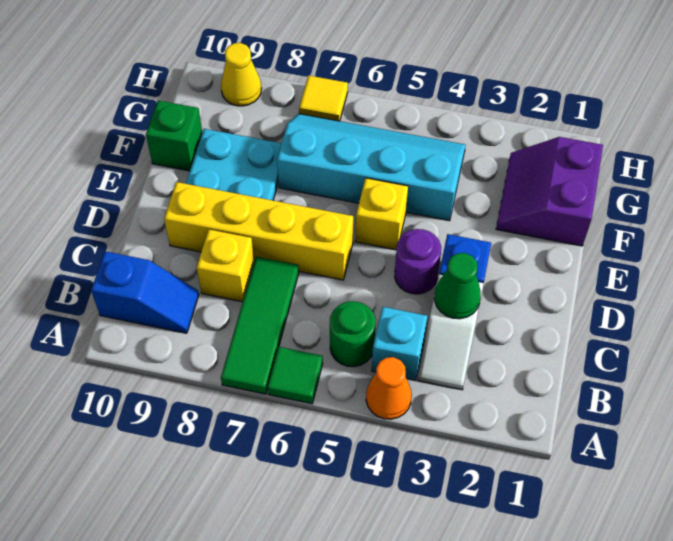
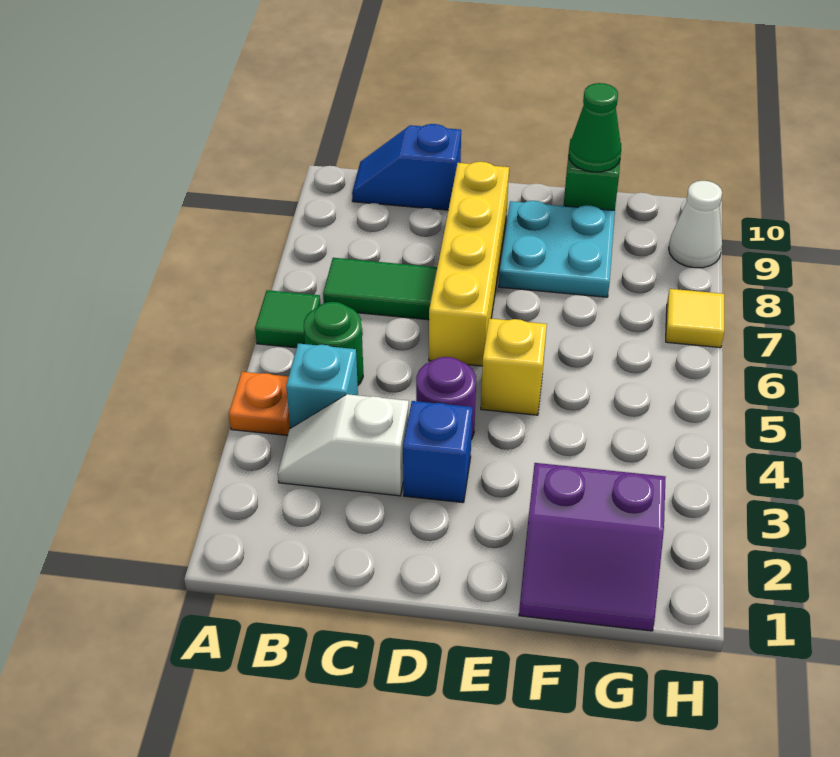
orange 1x1 cone [366,357,412,419] -> orange 1x1 plate [229,372,290,436]
green 1x3 tile [221,257,299,394] -> green 1x2 tile [323,258,437,320]
blue 1x2 slope [91,251,199,333] -> blue 1x2 slope turned to [352,124,461,210]
green 1x1 cone [434,253,481,319] -> green 1x1 cone moved to [569,83,621,172]
yellow 1x1 brick [197,229,254,302] -> none
purple 2x2 slope [496,137,603,246] -> purple 2x2 slope turned to [519,463,666,631]
cyan 2x4 slope [277,114,466,221] -> none
yellow 1x1 cone [221,43,261,106] -> white 1x1 cone [669,181,722,268]

